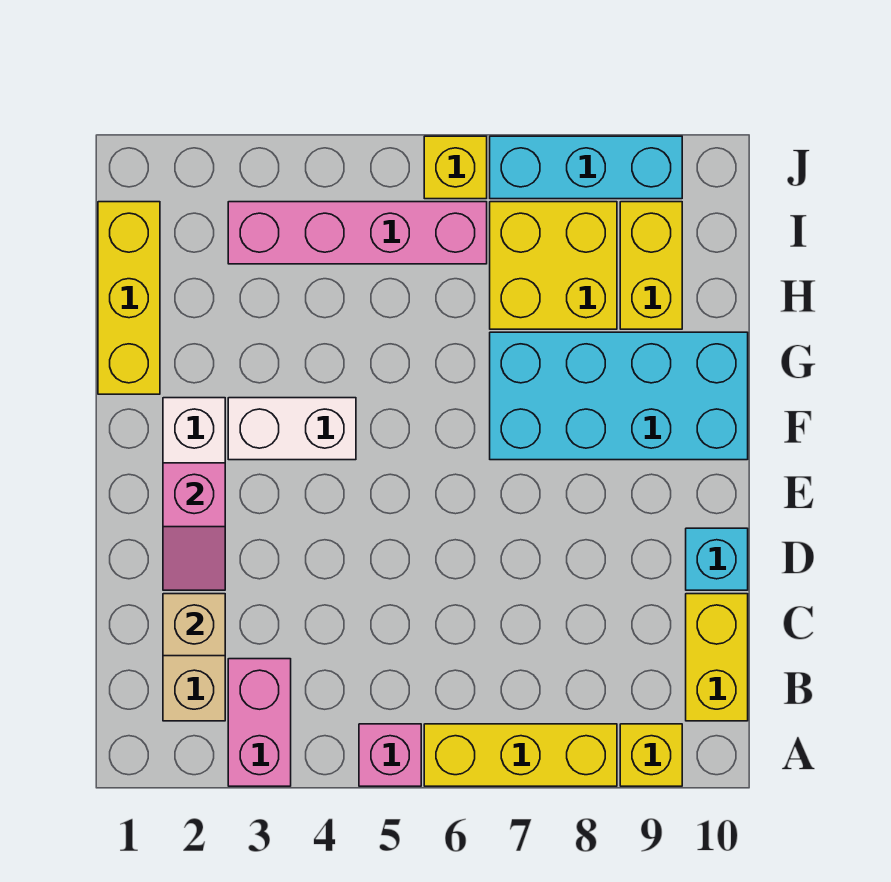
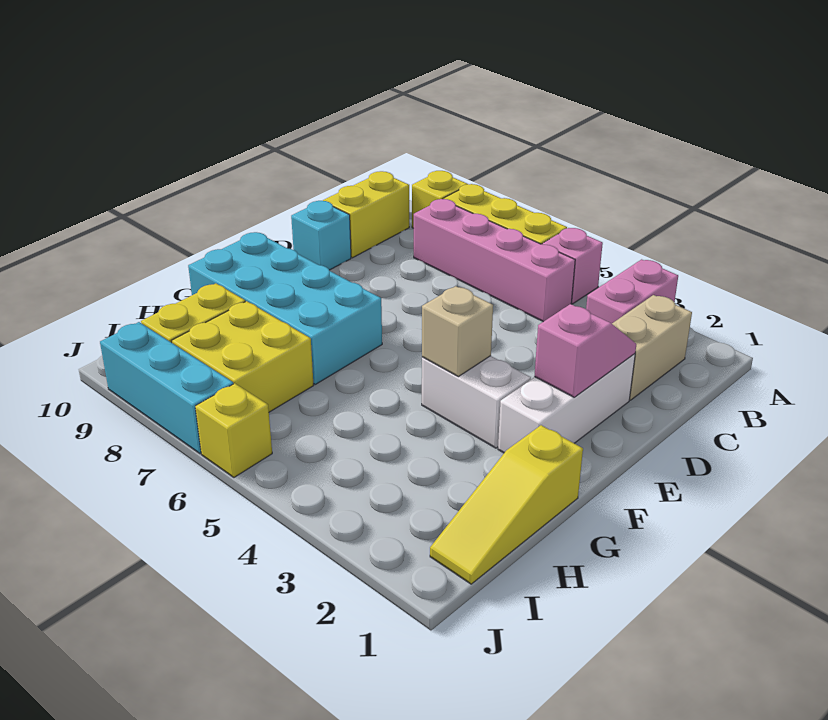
tan 1x1 brick [163,594,225,656] -> tan 1x1 brick moved to [422,286,493,377]
yellow 1x3 brick [98,202,160,394] -> yellow 1x3 slope [430,425,583,584]
pink 1x4 brick [228,202,487,264] -> pink 1x4 brick moved to [414,199,575,322]

